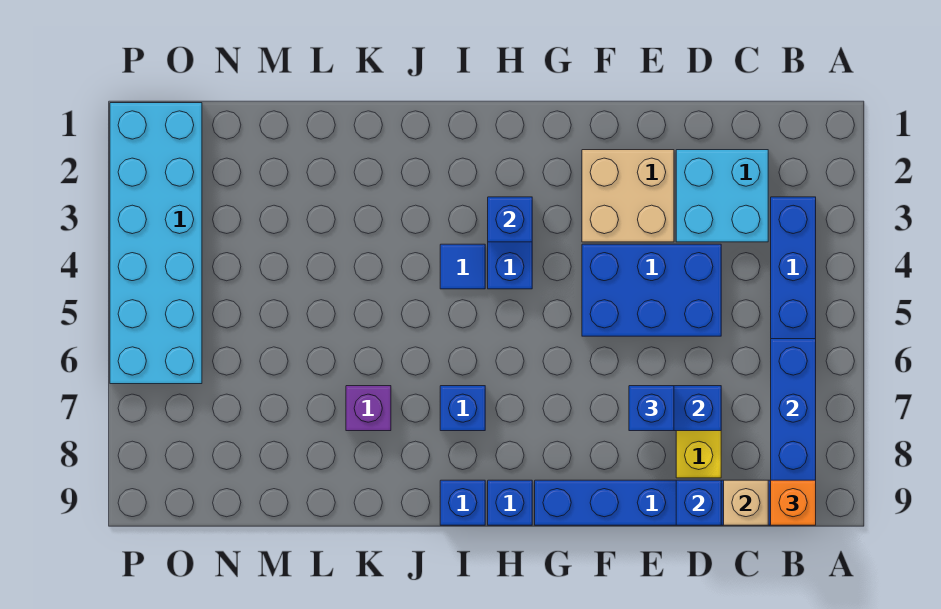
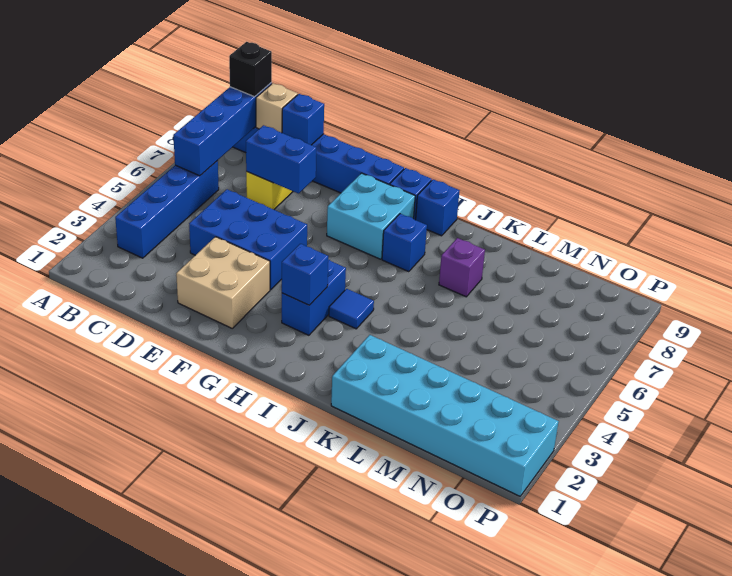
orange 1x1 brick [771,480,816,525] -> black 1x1 brick [229,42,272,97]
cyan 2x2 brick [676,150,768,242] -> cyan 2x2 brick moved to [327,173,415,259]
blue 1x1 brick [629,386,674,431] -> none
cyan 2x6 brick [110,103,202,384] -> cyan 2x6 brick turned to [331,335,559,496]

